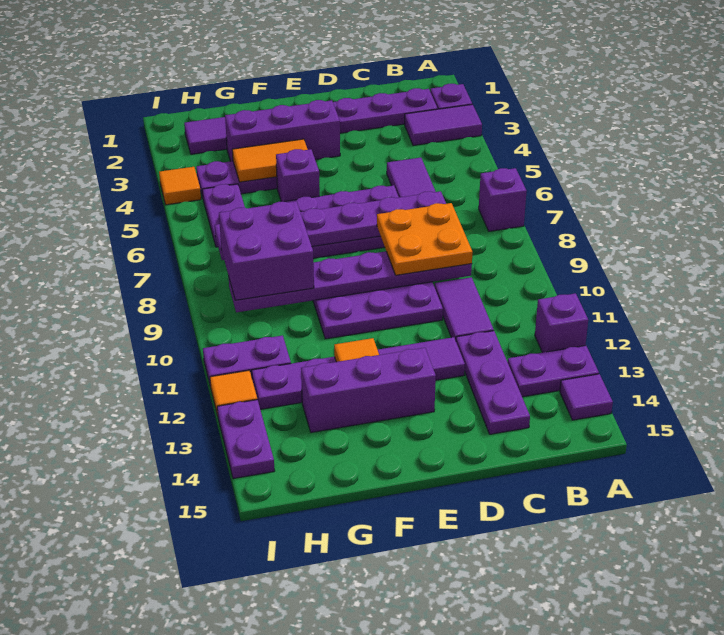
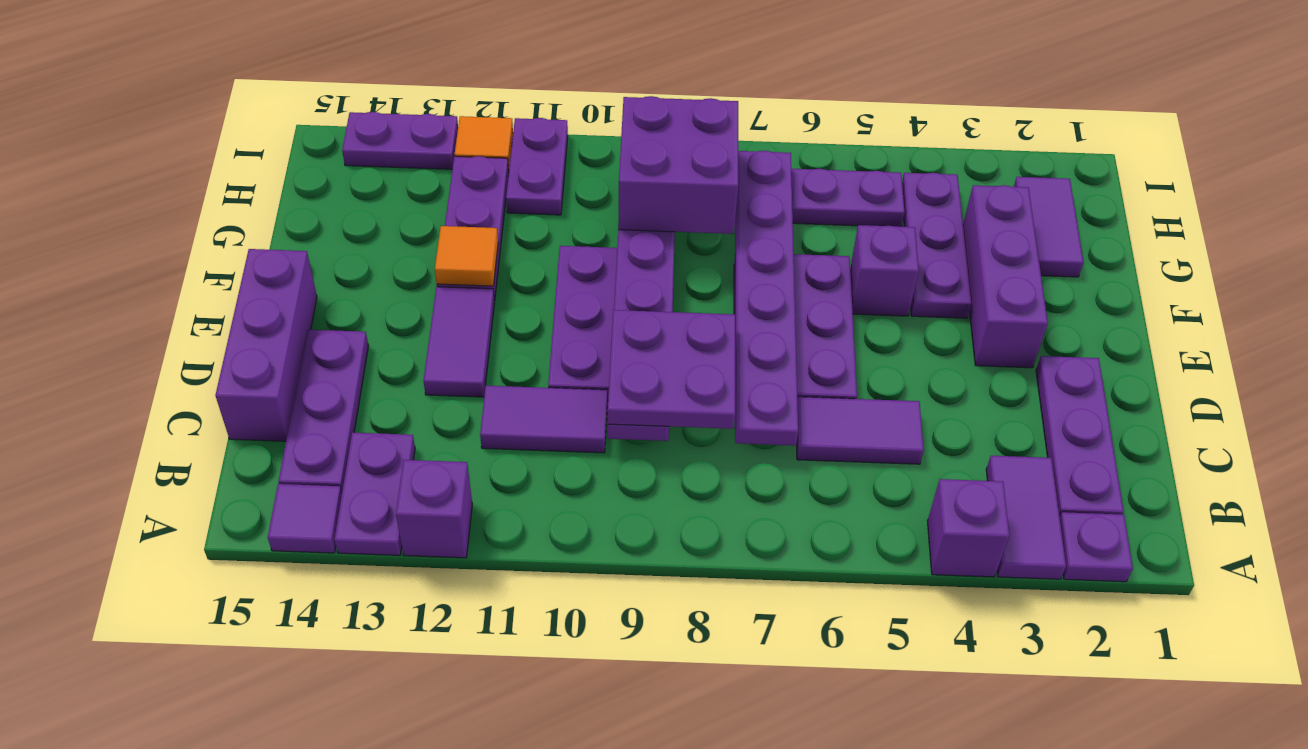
purple 1x1 brick [479,168,527,231] -> purple 1x1 brick moved to [928,479,1009,577]
orange 2x2 plate [377,203,472,275] -> purple 2x2 plate [608,310,735,429]
purple 1x3 plate [456,331,530,434] -> purple 1x3 plate turned to [279,330,368,492]
purple 1x3 brick [301,348,436,433] -> purple 1x3 brick moved to [215,249,317,441]
orange 1x2 tile [232,139,308,182] -> none
orange 1x1 tile [159,167,201,205] -> none

